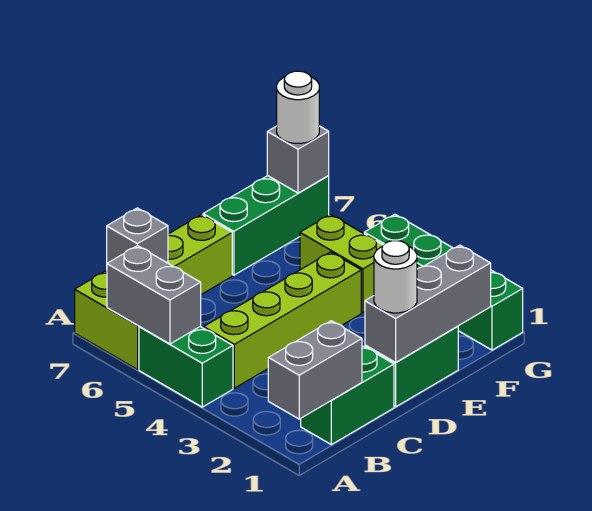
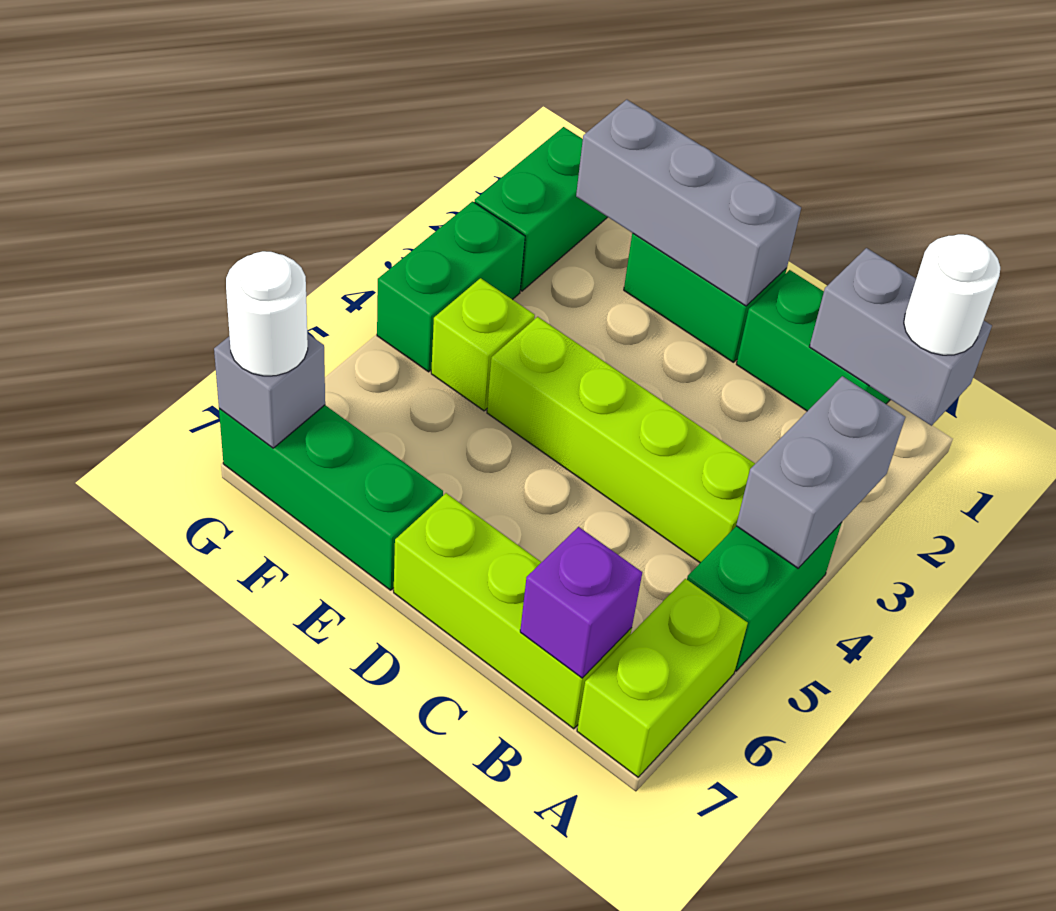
grey 1x2 brick [107,246,201,344] -> grey 1x2 brick moved to [736,376,905,568]
grey 1x1 brick [107,208,168,263] -> purple 1x1 brick [520,527,642,678]
white 1x1 round brick [374,241,417,313] -> white 1x1 round brick moved to [904,234,1000,355]
lime 1x2 brick [300,214,383,313] -> lime 1x1 brick [431,278,535,411]

